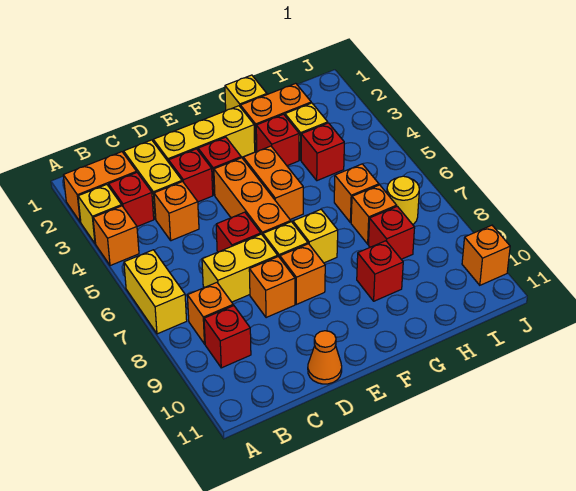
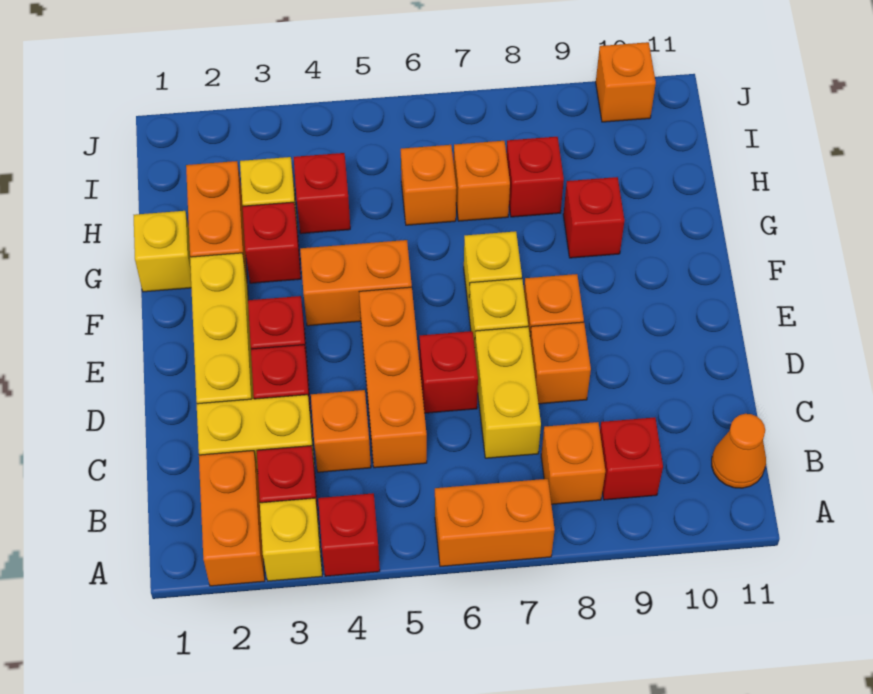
orange 1x1 brick [93,206,139,266] -> red 1x1 brick [318,493,380,576]
yellow 1x2 brick [124,250,187,334] -> orange 1x2 brick [435,479,555,566]
orange 1x1 cone [308,331,342,384] -> orange 1x1 cone moved to [712,414,766,488]
orange 1x3 brick [214,158,291,235] -> orange 1x3 brick turned to [359,287,427,468]
yellow 1x1 round brick [387,176,419,224] -> none

